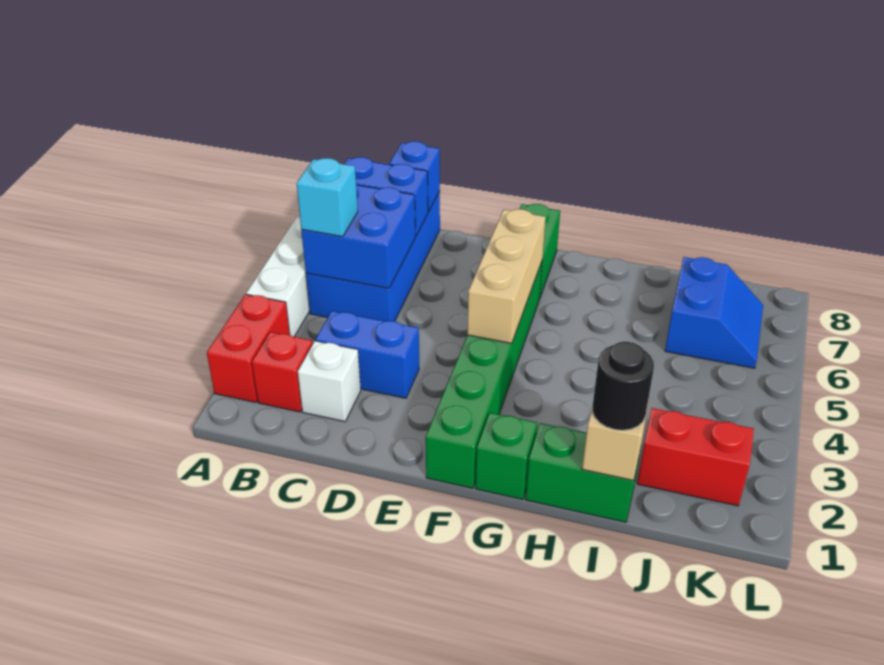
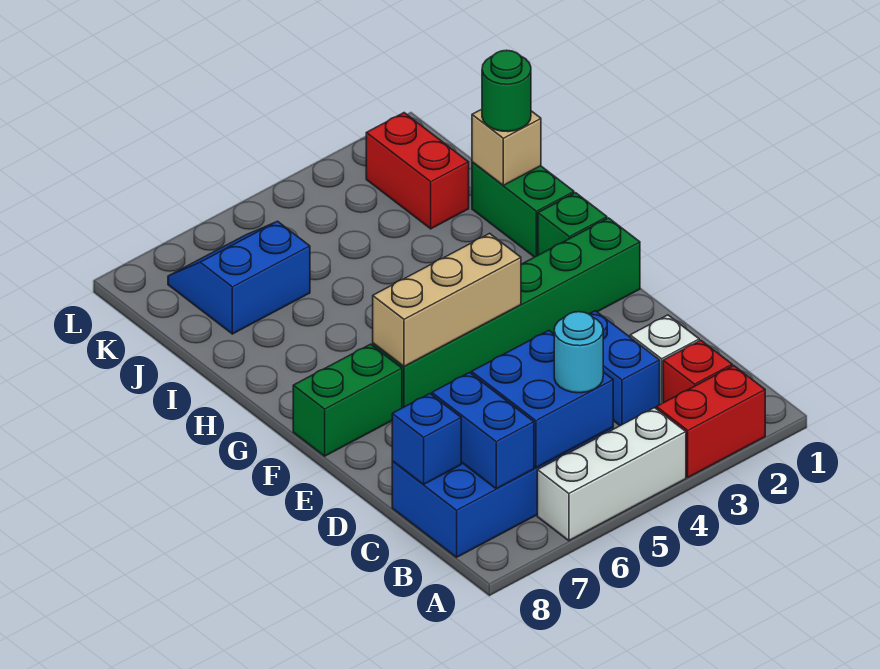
cyan 1x1 brick [297,158,358,237] -> cyan 1x1 round brick [554,312,603,393]
black 1x1 round brick [592,342,654,430] -> green 1x1 round brick [482,50,531,132]

